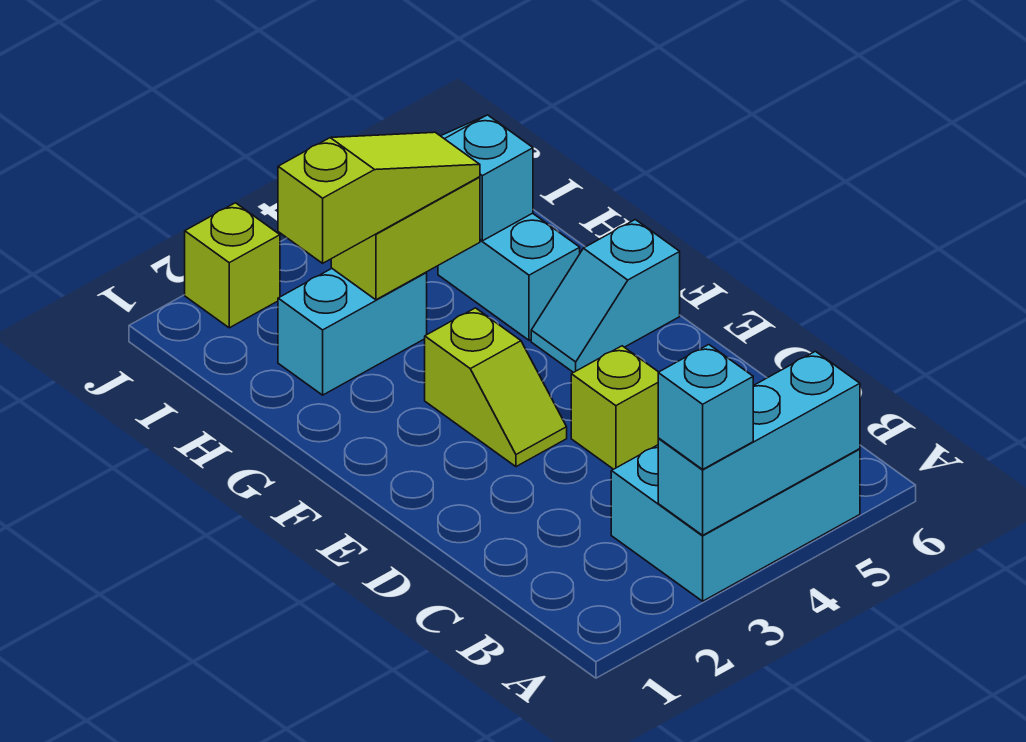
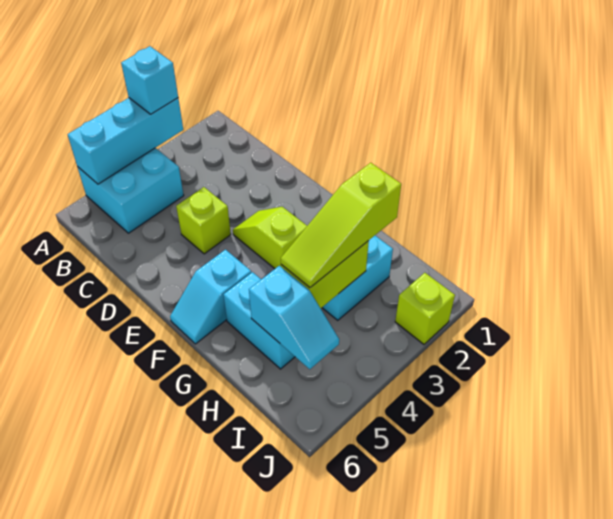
cyan 2x3 brick [611,445,860,601] -> cyan 2x2 brick [78,148,184,233]
cyan 1x2 slope [531,220,680,373] -> cyan 1x2 slope turned to [170,250,251,344]

